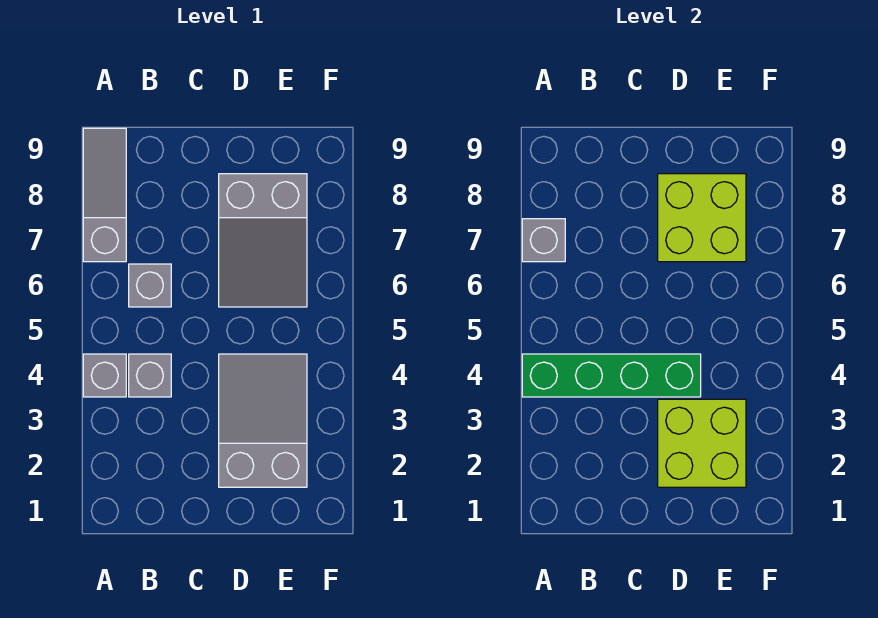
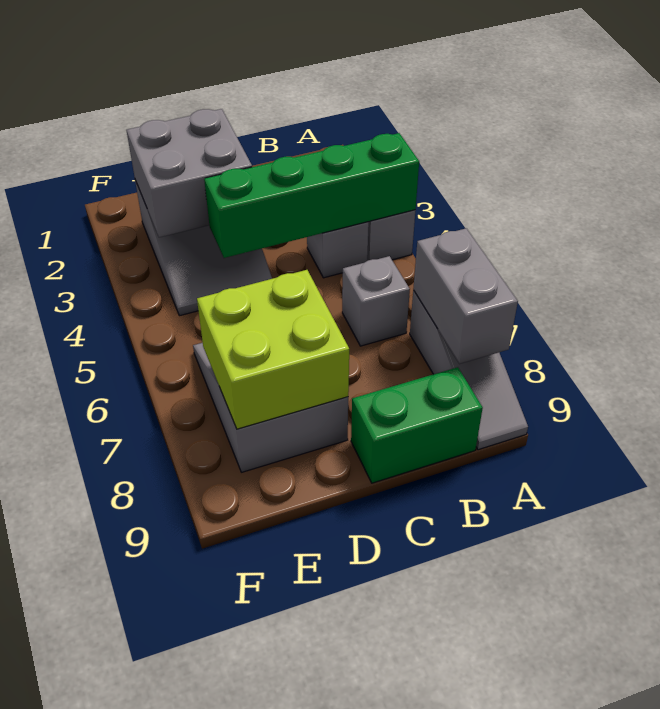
grey 1x1 brick [522,219,565,262] -> grey 1x2 brick [413,228,518,364]
none -> green 1x2 brick [351,367,483,483]
lime 2x2 brick [658,399,746,487] -> grey 2x2 brick [127,109,252,237]

